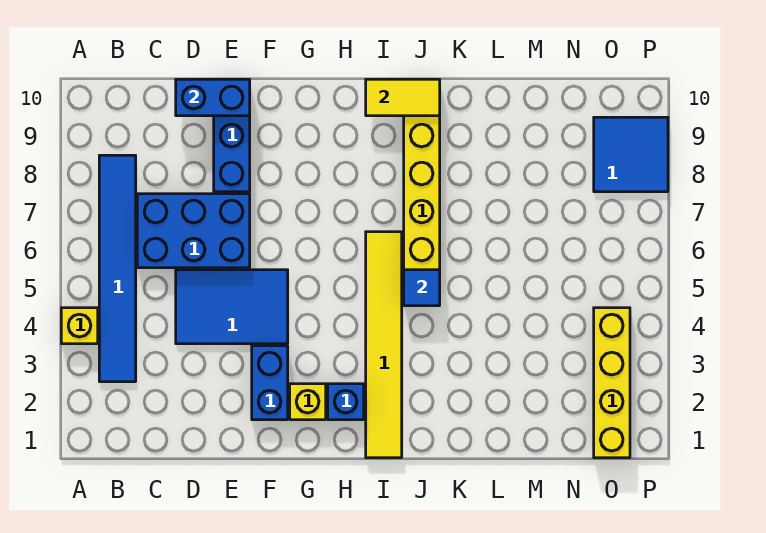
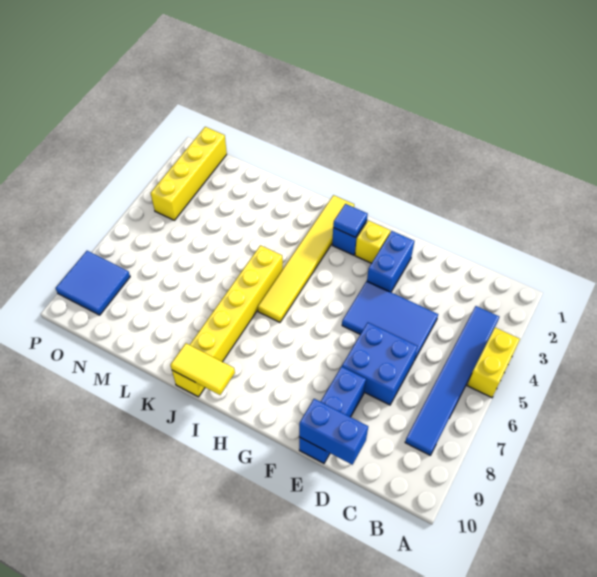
yellow 1x1 brick [61,308,98,344] -> yellow 1x2 brick [467,328,520,398]
blue 2x3 brick [137,194,250,268] -> blue 2x2 brick [342,323,418,405]
blue 1x1 tile [404,270,440,306] -> blue 1x1 tile moved to [333,204,368,237]

